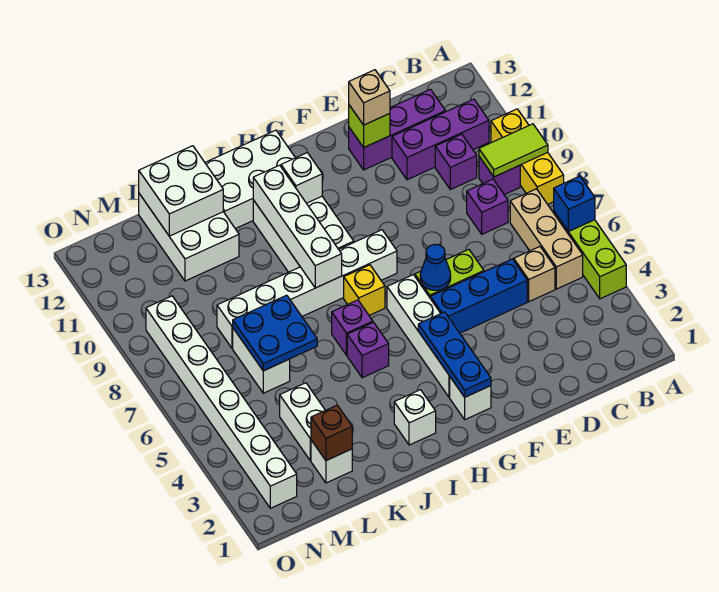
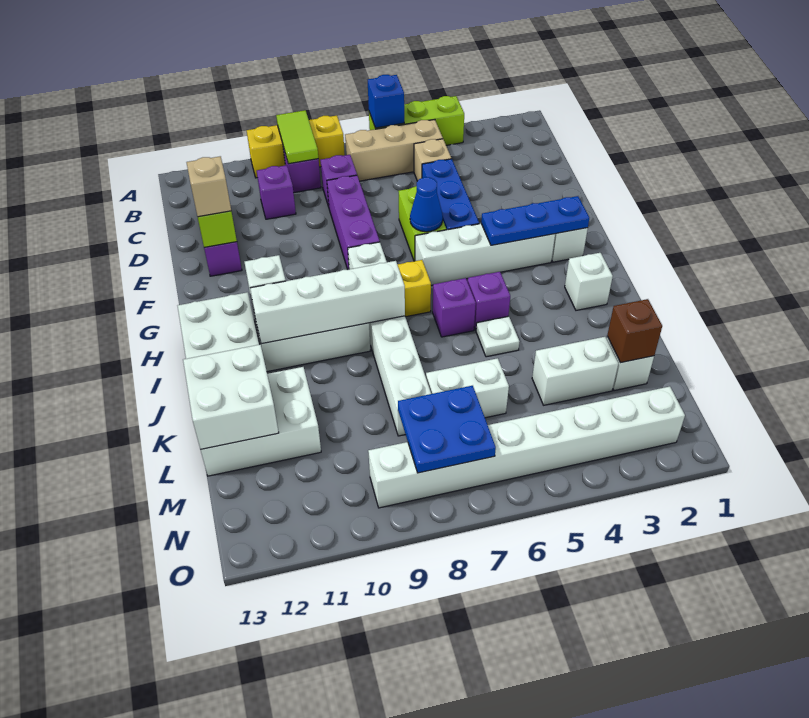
purple 1x3 brick [392,99,489,180] -> purple 1x3 brick moved to [327,175,380,270]
none -> white 1x1 plate [476,316,519,357]
blue 2x2 plate [233,295,317,371] -> blue 2x2 plate moved to [398,386,496,473]

